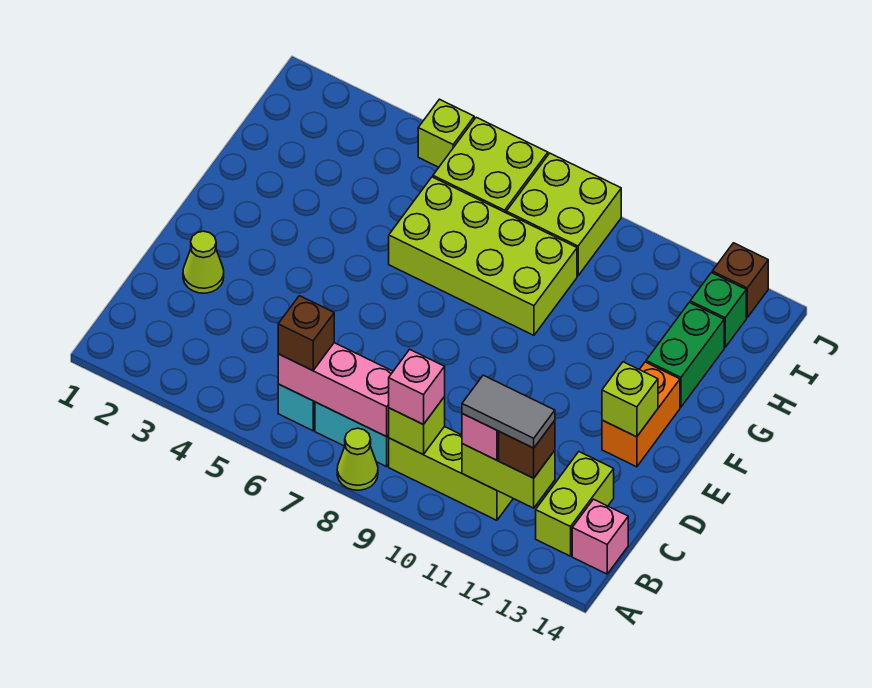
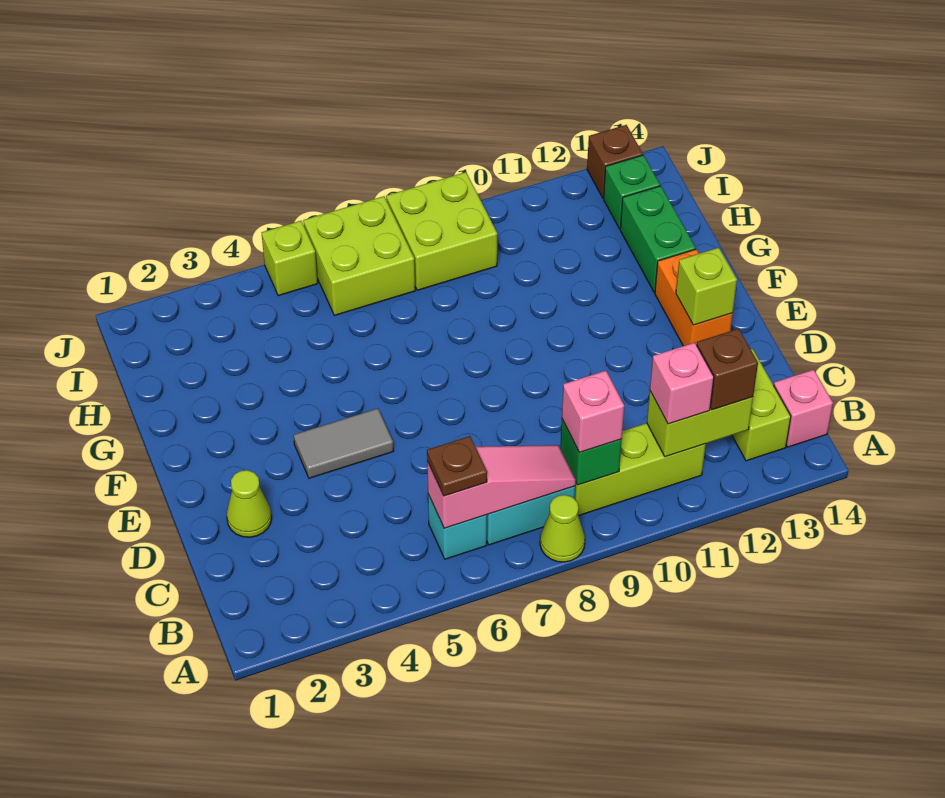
pink 1x3 brick [278,343,393,437] -> pink 1x3 slope [427,445,576,528]
brown 1x1 brick [278,296,334,371] -> brown 1x1 plate [427,436,487,496]
lime 1x1 brick [388,397,445,454] -> green 1x1 brick [560,419,622,485]
grey 1x2 tile [462,375,555,448] -> grey 1x2 tile moved to [294,408,393,478]
lime 2x4 brick [389,177,577,335] -> none

